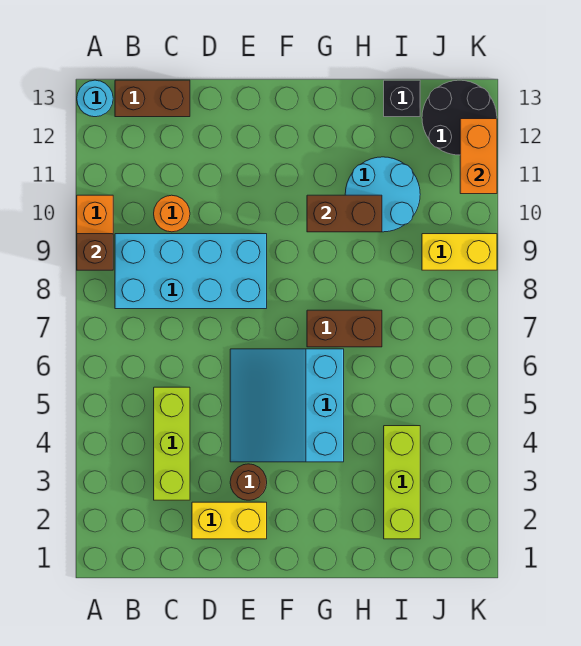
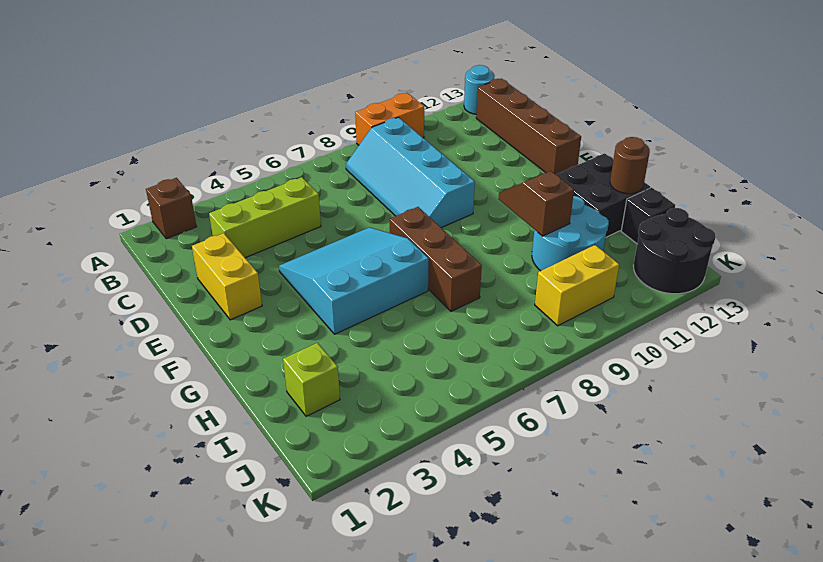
brown 1x1 brick [77,234,113,270] -> brown 1x1 brick moved to [146,178,197,239]
cyan 2x4 brick [115,234,267,309] -> cyan 2x4 slope [346,117,475,228]
brown 1x2 brick [115,80,190,117] -> brown 1x4 brick [476,79,581,175]
orange 1x1 round brick [154,195,190,232] -> none
brown 1x1 round brick [230,464,267,500] -> brown 1x1 round brick moved to [610,137,650,194]
brown 1x2 brick [307,310,382,347] -> brown 1x3 brick [390,207,482,311]
brown 1x2 brick [307,195,382,232] -> brown 1x2 slope [499,171,574,236]
none -> black 2x2 brick [556,153,650,237]
lime 1x3 brick [384,426,420,539] -> lime 1x1 brick [283,343,340,416]
yellow 1x2 brick [422,234,497,270] -> yellow 1x2 brick turned to [535,245,619,326]
orange 1x2 brick [460,119,497,194] -> none

